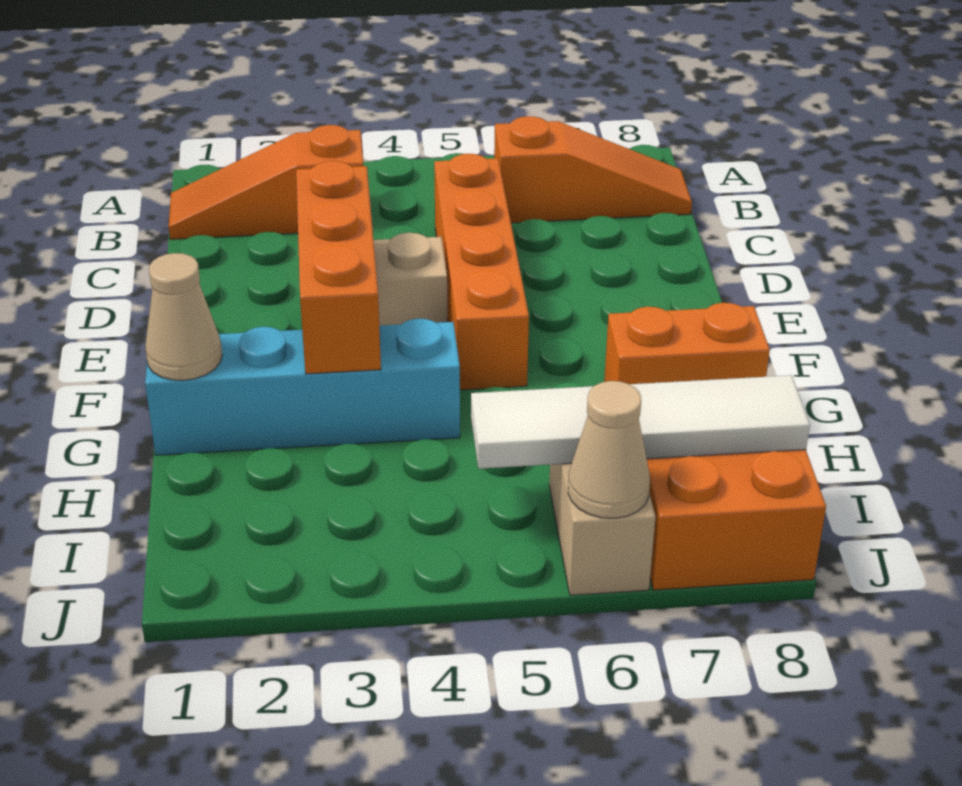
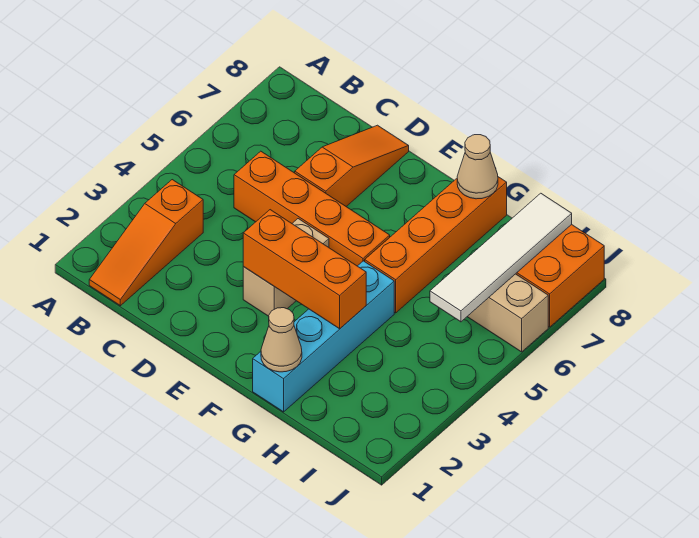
orange 1x3 slope [494,116,692,223] -> orange 1x3 slope moved to [295,125,409,206]
orange 1x2 brick [604,303,770,384] -> orange 1x4 brick [365,177,507,313]
tan 1x1 cone [568,381,650,518] -> tan 1x1 cone moved to [457,135,498,199]

